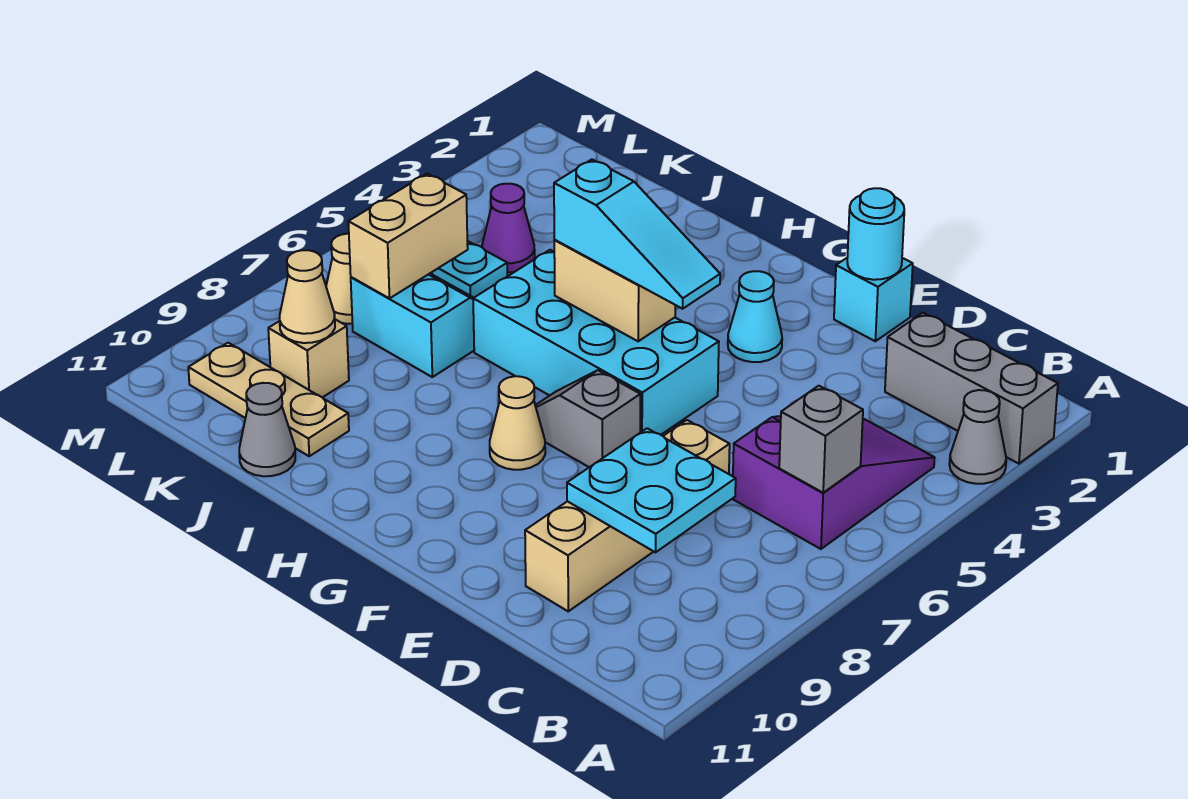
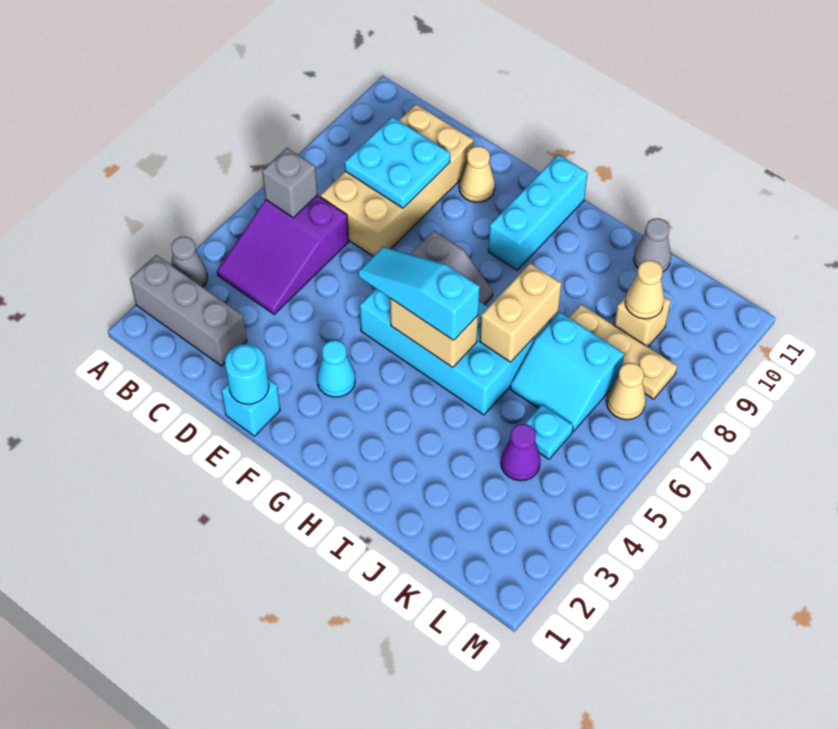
tan 1x4 brick [525,420,730,611] -> tan 2x4 brick [320,104,474,256]
tan 1x1 cone [490,376,545,470] -> tan 1x1 cone moved to [459,146,495,202]
none -> cyan 1x3 brick [488,155,588,270]
tan 1x3 plate [188,343,349,456] -> tan 1x3 plate moved to [569,304,677,399]
tan 1x2 brick [348,174,468,298] -> tan 1x2 brick moved to [480,263,562,362]

